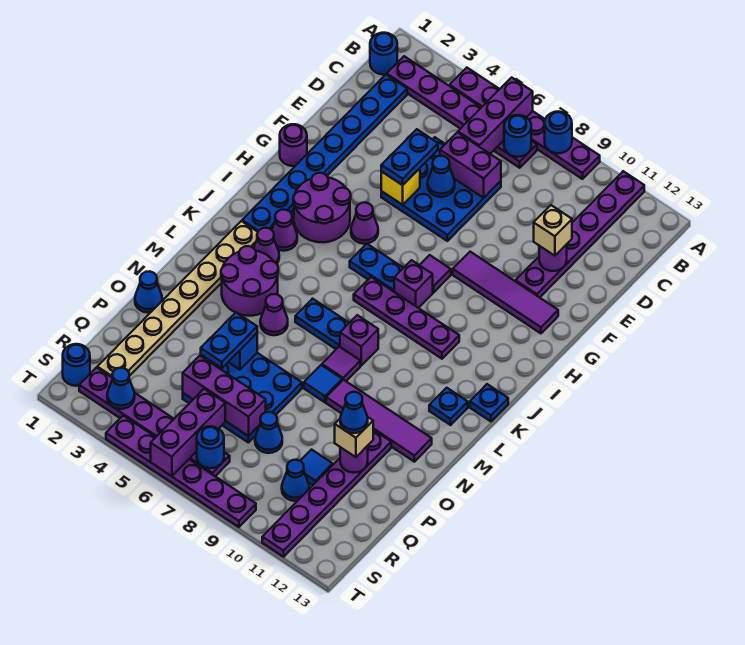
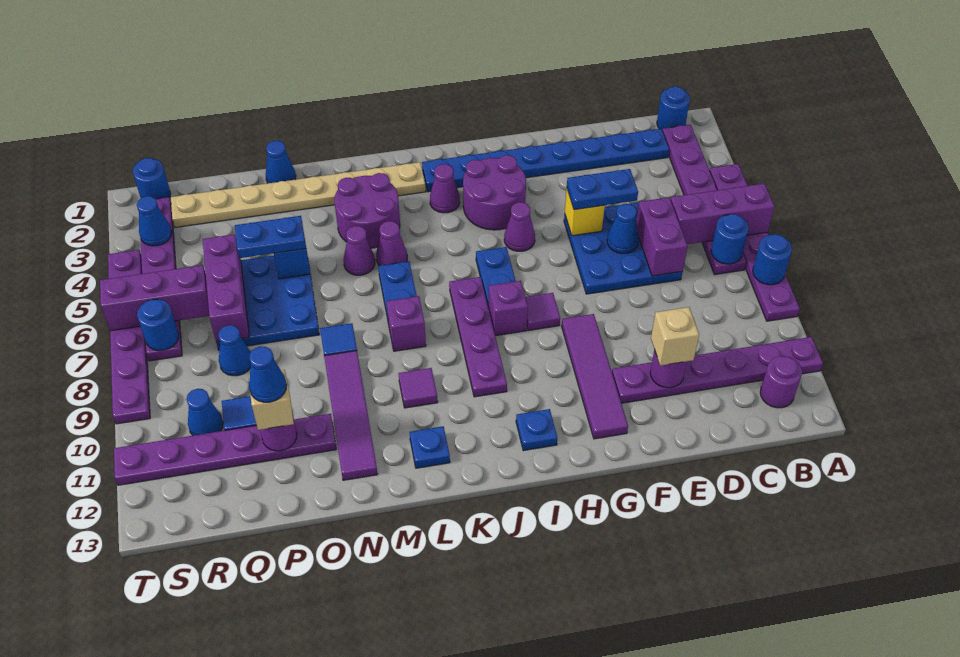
purple 1x1 round brick [280,124,307,166] -> purple 1x1 round brick moved to [760,356,802,408]
purple 1x1 cone [254,228,279,264] -> purple 1x1 cone moved to [376,221,407,266]
blue 1x1 plate [470,384,508,421] -> blue 1x1 plate moved to [516,409,557,451]
purple 1x1 tile [322,347,360,381] -> purple 1x1 tile moved to [399,368,438,408]

